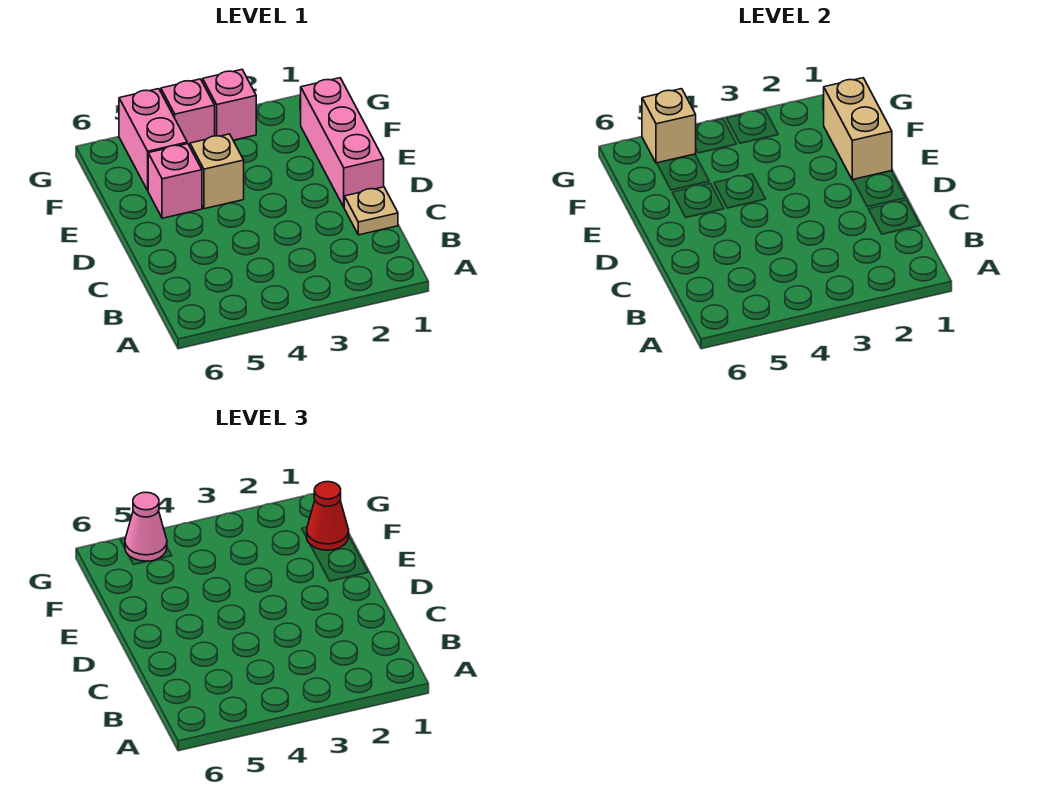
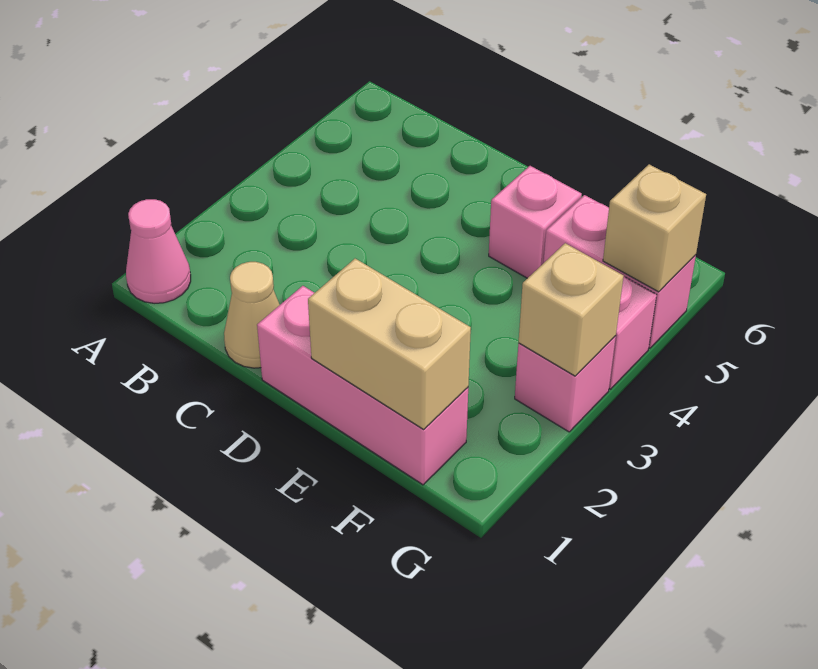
tan 1x1 plate [344,187,398,235] -> tan 1x1 cone [224,262,280,368]
tan 1x1 brick [190,134,244,209] -> tan 1x1 brick moved to [519,243,623,376]
red 1x1 cone [307,482,349,550] -> none
pink 1x1 cone [125,492,167,561] -> pink 1x1 cone moved to [126,199,191,303]

